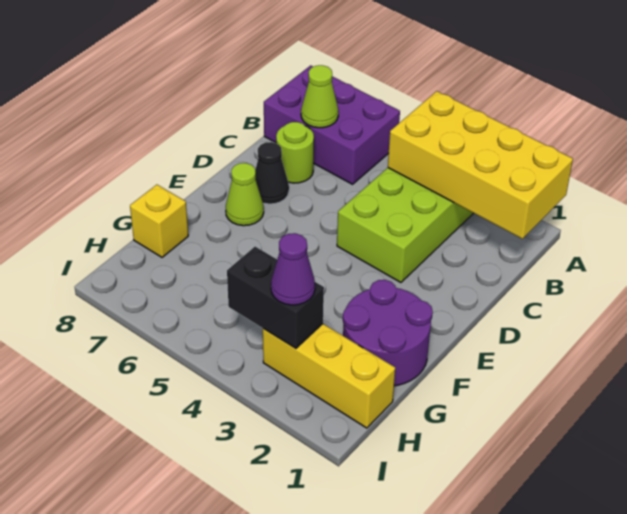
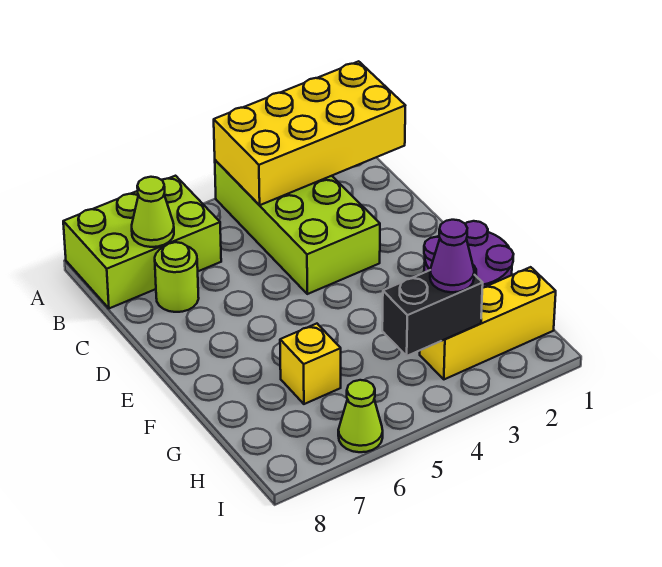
purple 2x3 brick [264,65,400,184] -> lime 2x3 brick [63,176,221,308]
black 1x1 cone [255,142,289,204] -> none
lime 1x1 cone [226,163,264,226] -> lime 1x1 cone moved to [338,380,383,452]
yellow 1x1 brick [130,185,188,257] -> yellow 1x1 brick moved to [280,324,341,404]

